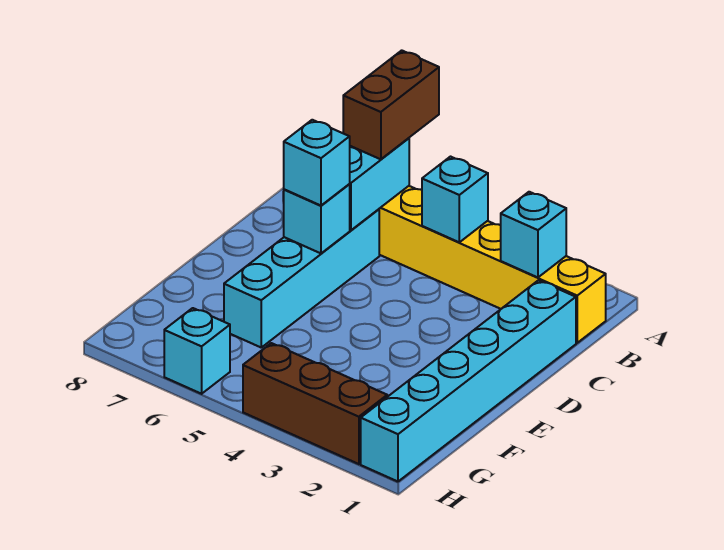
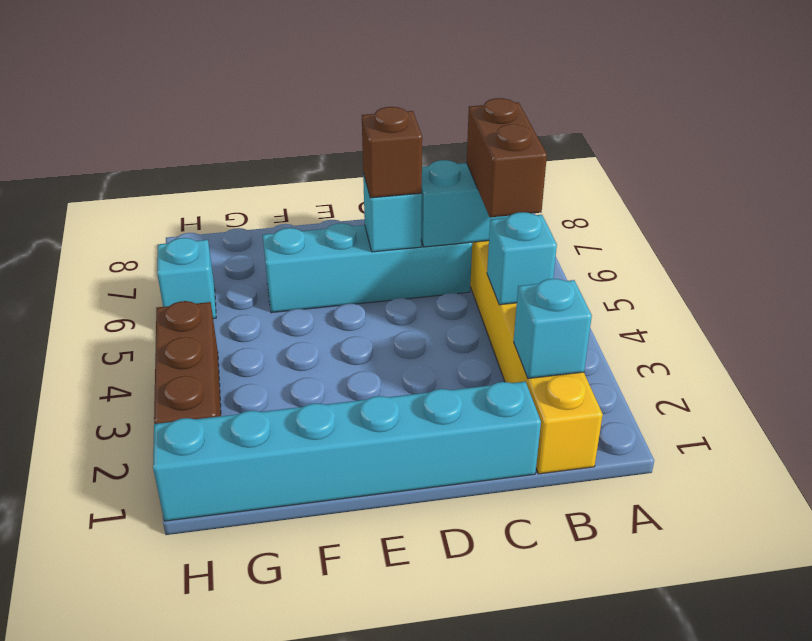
brown 1x2 brick [343,50,439,159] -> brown 1x2 brick turned to [467,98,547,217]
cyan 1x1 brick [284,120,350,205] -> brown 1x1 brick [362,107,422,198]

